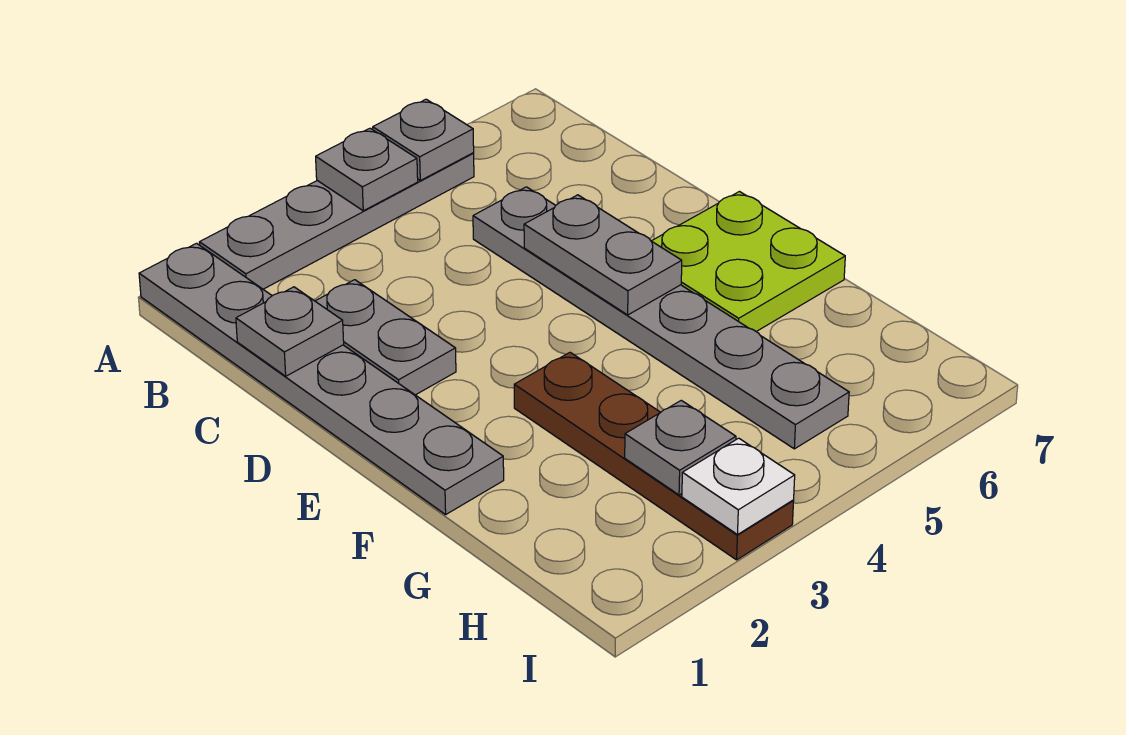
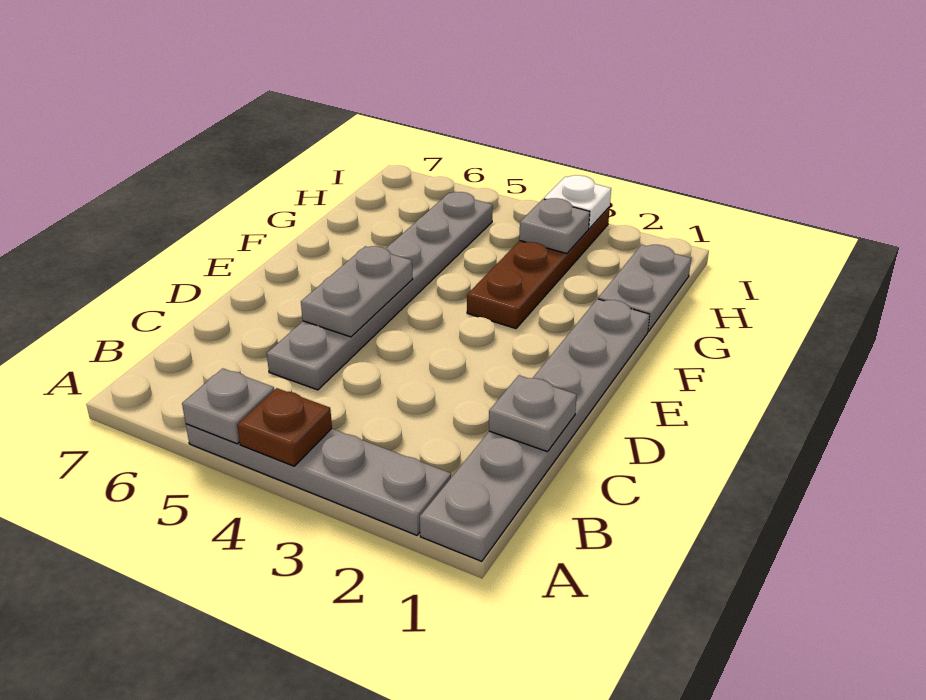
grey 1x1 plate [316,128,418,211] -> brown 1x1 plate [237,388,332,466]
grey 1x2 plate [315,280,456,395] -> grey 1x2 plate moved to [598,245,691,332]
lime 2x2 plate [652,192,845,331] -> none

